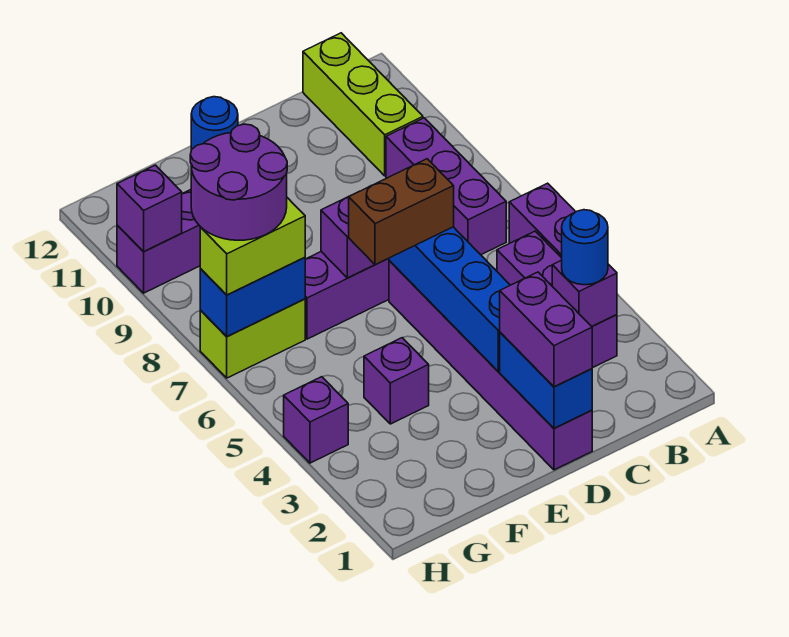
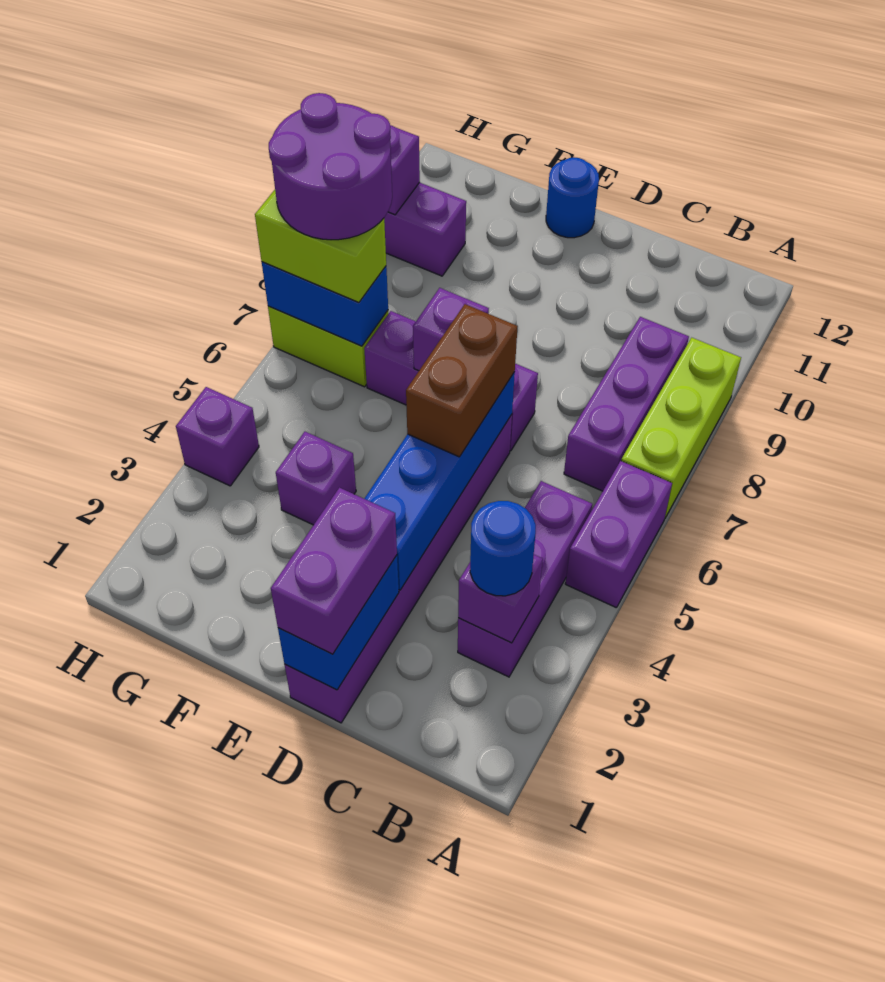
lime 1x3 brick [303,33,423,176] -> lime 1x3 brick moved to [621,338,741,518]
brown 1x2 brick [349,159,454,265] -> brown 1x2 brick turned to [406,304,518,457]

